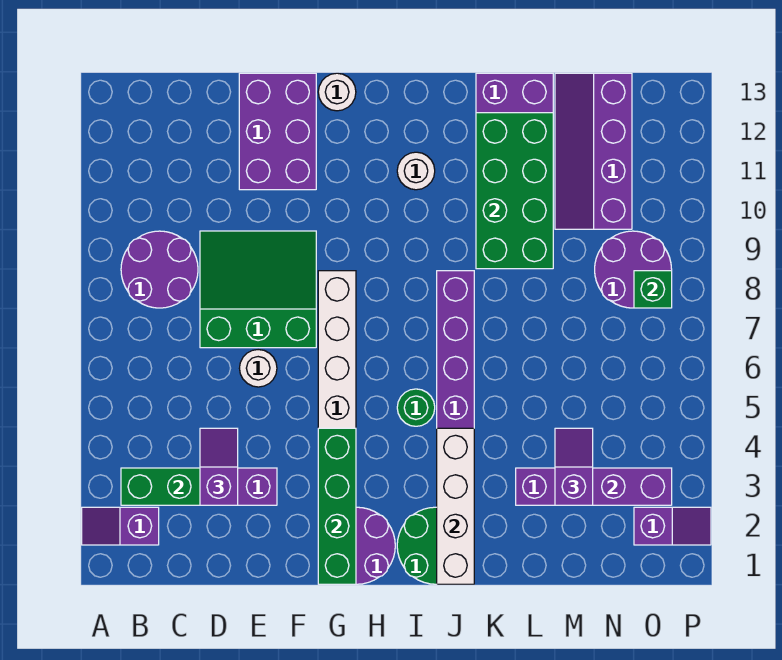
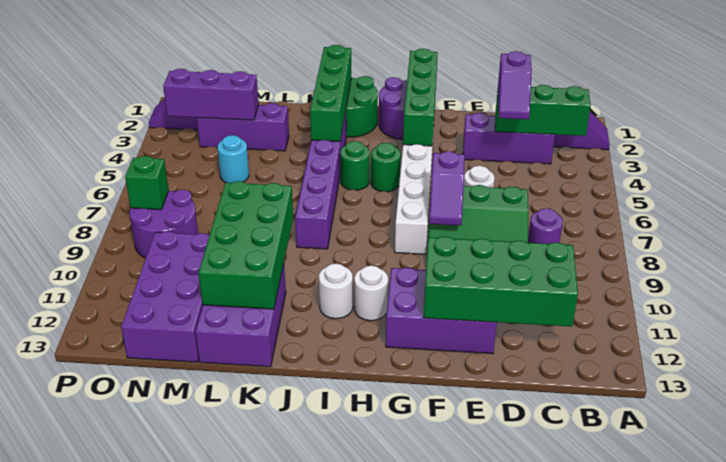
purple 2x2 round brick [121,231,198,308] -> purple 1x1 round brick [528,209,563,244]
none -> green 2x4 brick [424,236,578,327]
purple 2x3 brick [239,73,316,190] -> purple 2x3 brick turned to [386,267,497,354]
white 1x1 round brick [318,73,356,111] -> white 1x1 round brick moved to [354,266,388,321]
none -> green 1x1 round brick [371,143,401,192]
white 1x4 brick [437,428,474,584] -> green 1x4 brick [310,45,351,142]
purple 1x2 slope [555,428,593,505] -> purple 1x2 slope moved to [429,151,465,226]
none -> cyan 1x1 round brick [217,135,249,183]
purple 2x4 slope [555,73,632,229] -> purple 2x4 brick [121,231,209,362]

